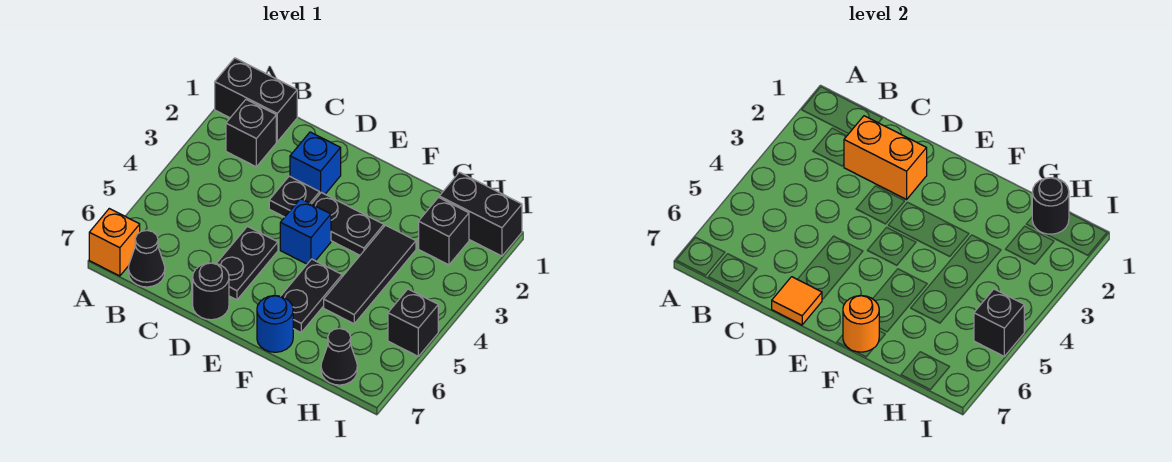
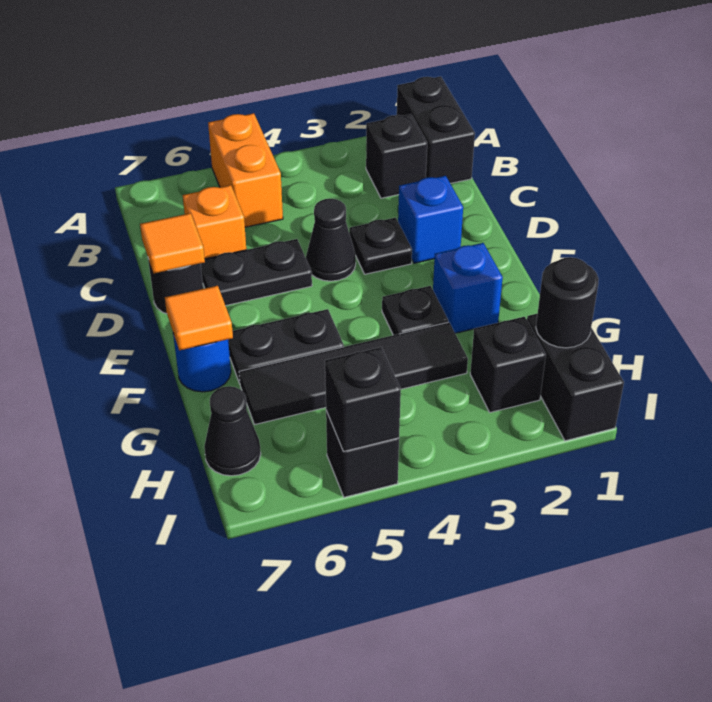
orange 1x1 brick [89,209,140,276] -> orange 1x1 brick moved to [183,185,246,259]
black 1x1 cone [128,230,165,287] -> black 1x1 cone moved to [306,199,356,281]
orange 1x2 brick [844,116,927,199] -> orange 1x2 brick moved to [208,113,283,227]
black 1x2 plate [312,193,384,255] -> black 1x1 plate [382,286,448,335]
blue 1x1 brick [280,199,331,264] -> blue 1x1 brick moved to [433,243,503,333]
orange 1x1 round brick [843,296,879,352] -> orange 1x1 tile [165,286,233,350]
black 1x3 tile [324,225,416,324] -> black 1x4 tile [239,322,468,424]

